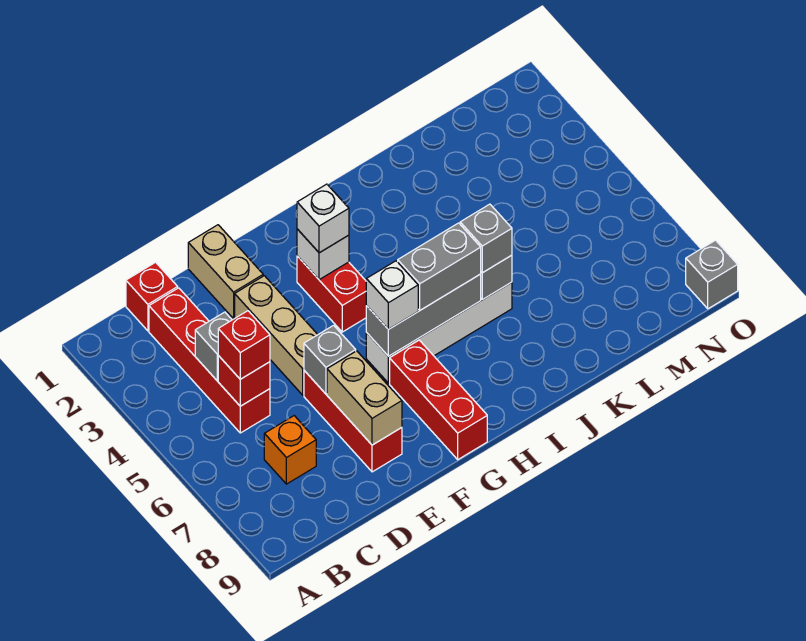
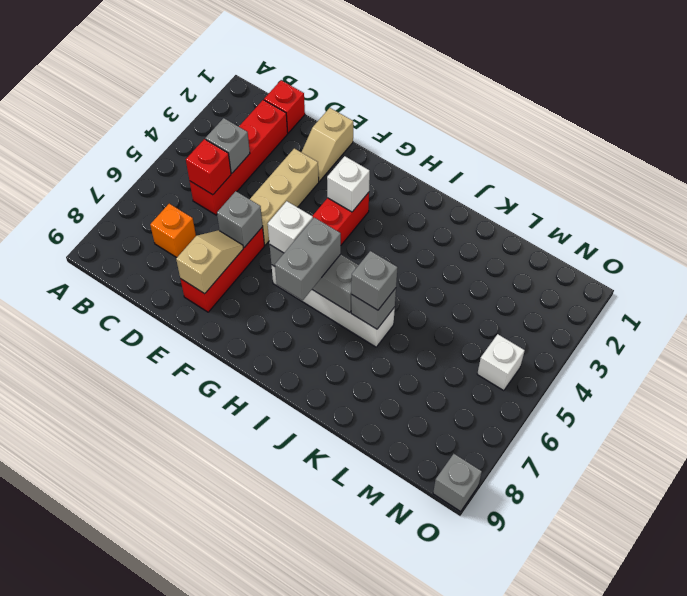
red 1x1 brick [218,311,270,379] -> none
tan 1x2 brick [188,225,263,319] -> tan 1x2 slope [302,108,353,181]
tan 1x2 brick [327,351,402,445] -> tan 1x2 slope [176,230,243,294]
white 1x1 brick [297,184,349,253] -> white 1x1 brick moved to [477,334,525,391]
red 1x3 brick [390,340,487,460] -> none
grey 1x2 brick [398,223,481,310] -> grey 1x2 brick turned to [275,217,341,300]

